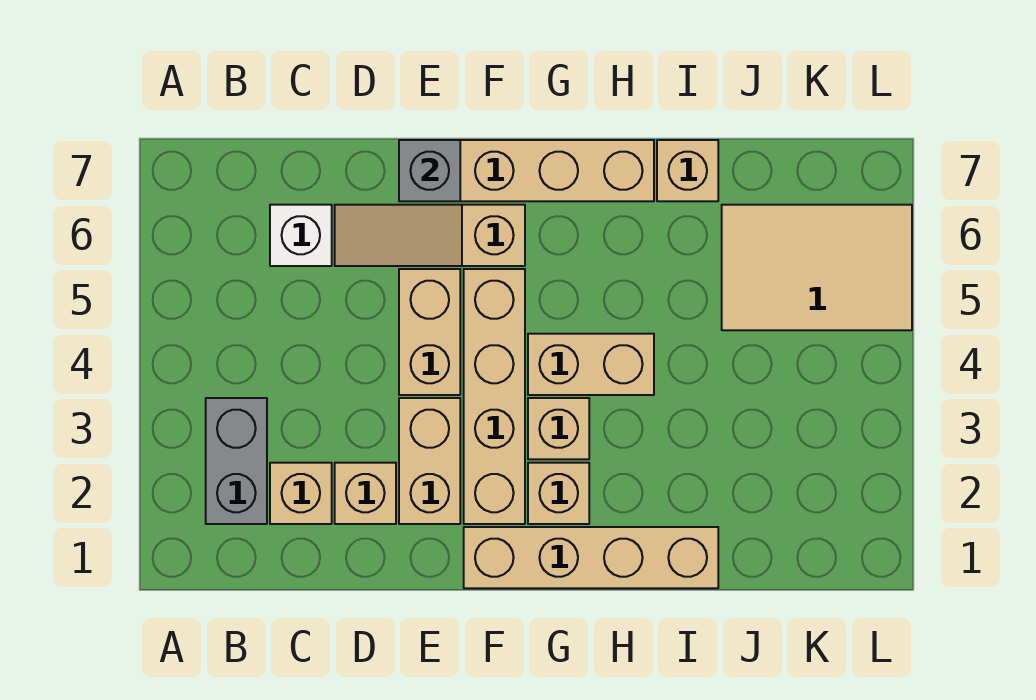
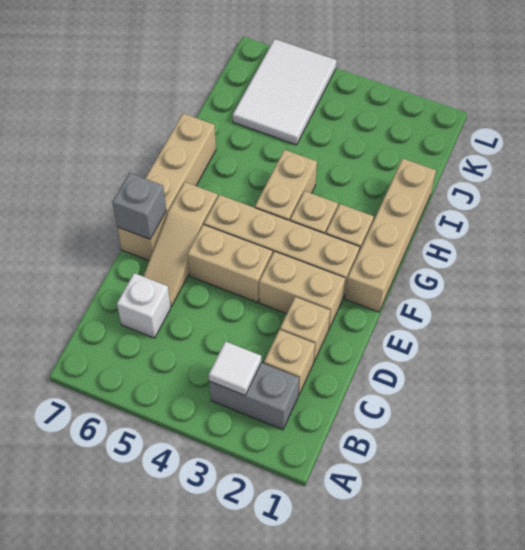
none -> white 1x1 tile [209,341,261,395]
tan 1x1 brick [657,140,718,201] -> none
tan 2x3 tile [722,205,912,330] -> white 2x3 tile [233,39,337,145]

